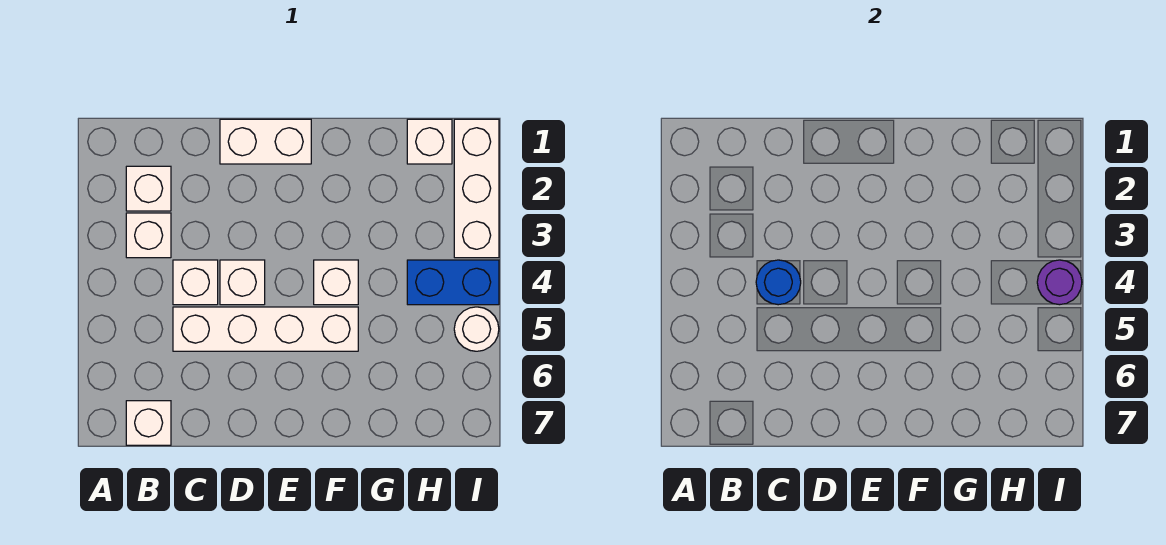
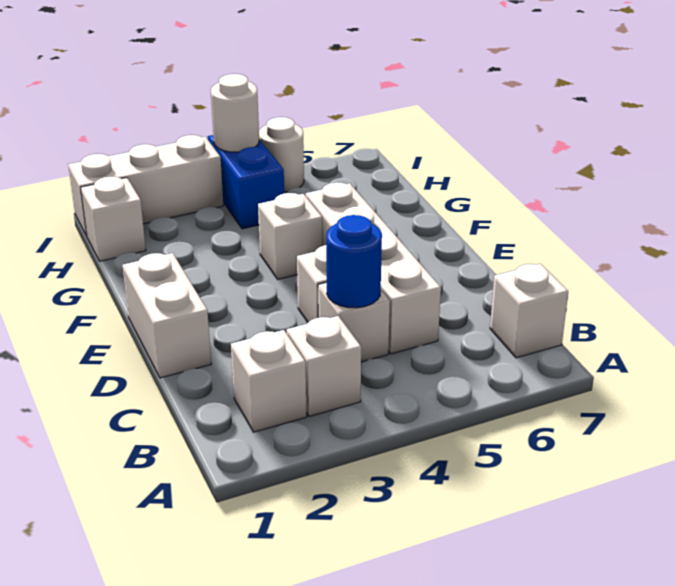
purple 1x1 round brick [1037,260,1082,305] -> white 1x1 round brick [211,74,259,152]

